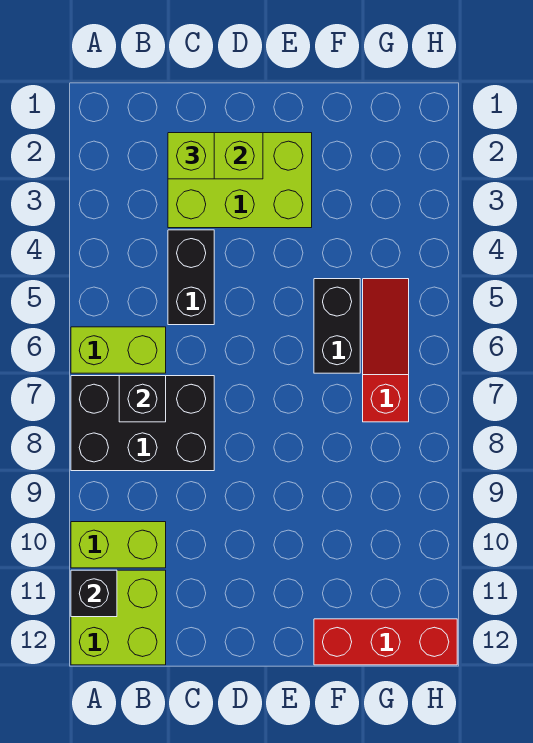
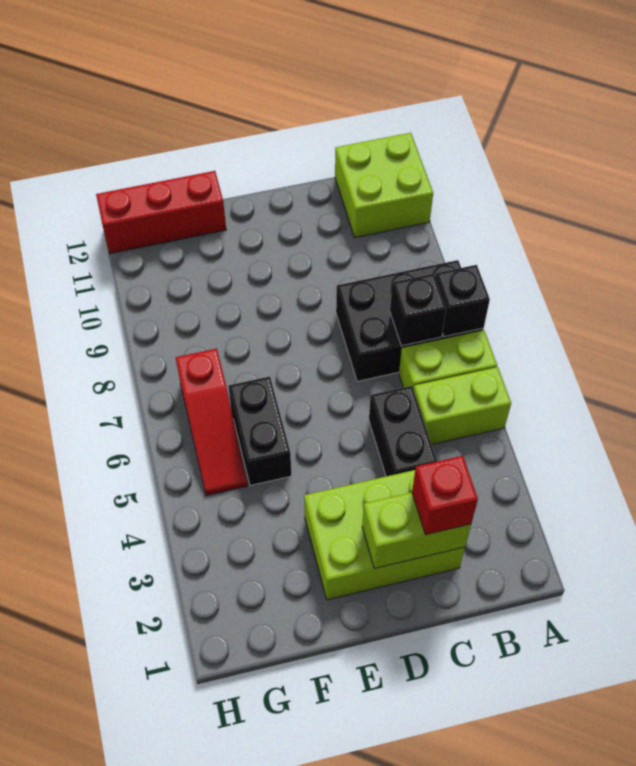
lime 1x2 brick [71,522,166,568] -> lime 1x2 brick moved to [414,367,511,445]
black 1x1 brick [71,570,117,617] -> black 1x1 brick moved to [435,265,490,337]
lime 1x1 brick [168,133,214,179] -> red 1x1 brick [412,456,478,535]

